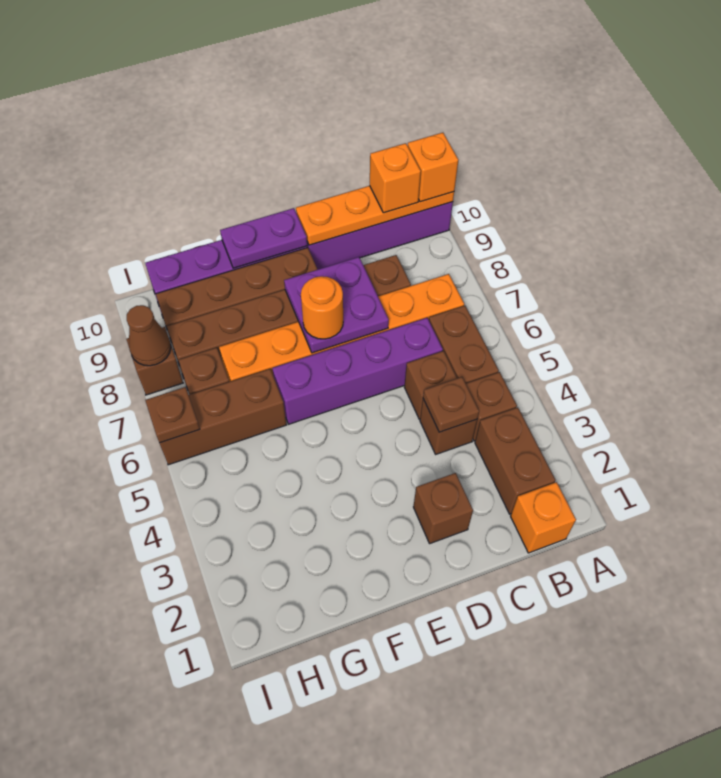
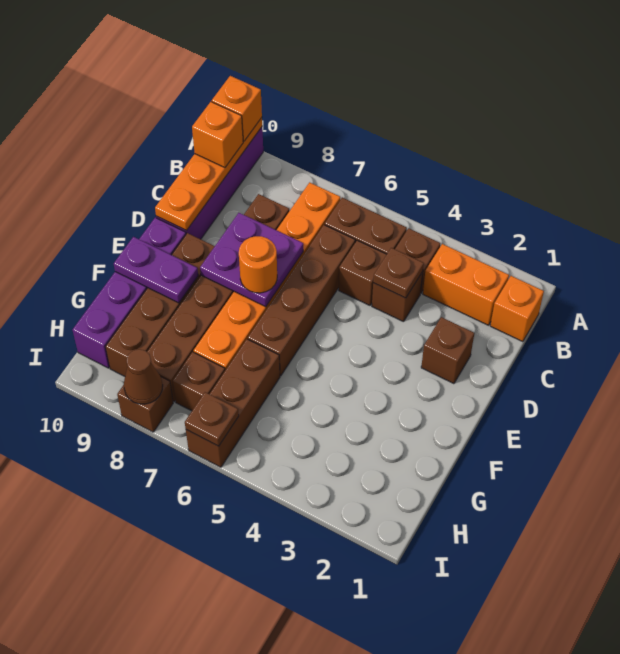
brown 1x2 brick [475,407,555,514] -> orange 1x2 brick [423,244,509,325]
purple 1x4 brick [272,318,443,424] -> brown 1x4 brick [248,225,355,376]
purple 1x2 plate [220,208,307,268] -> purple 1x2 plate turned to [114,237,198,303]

